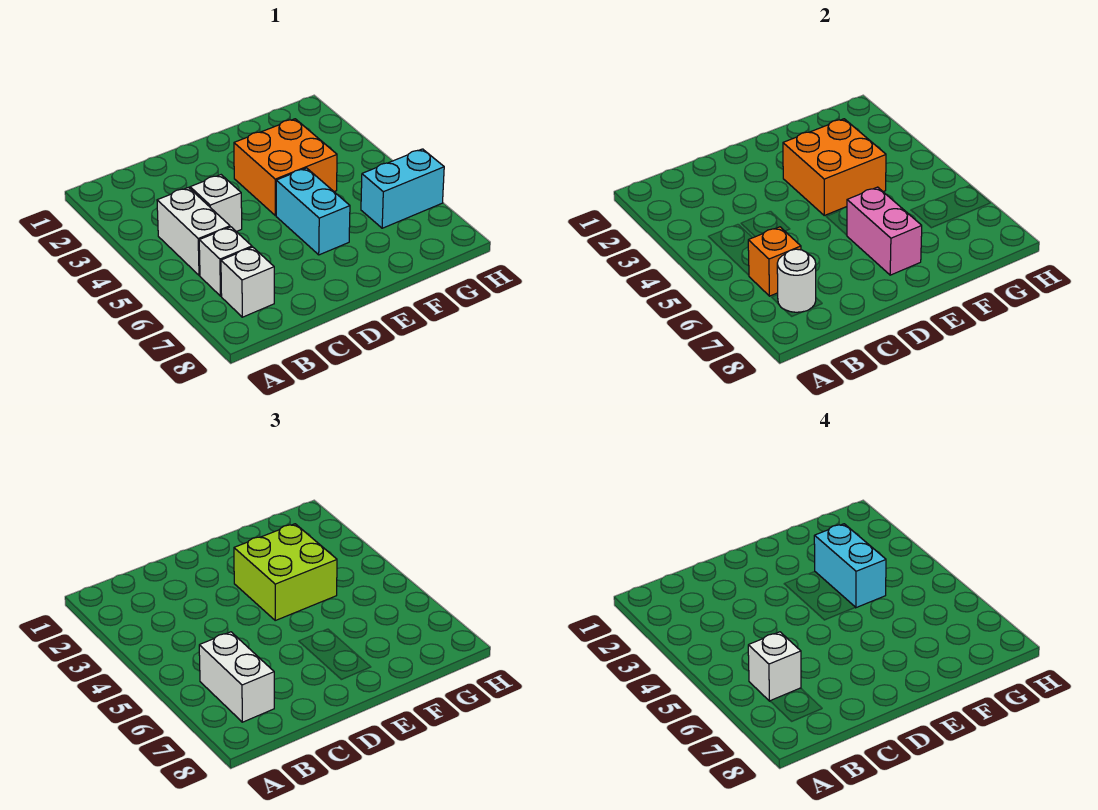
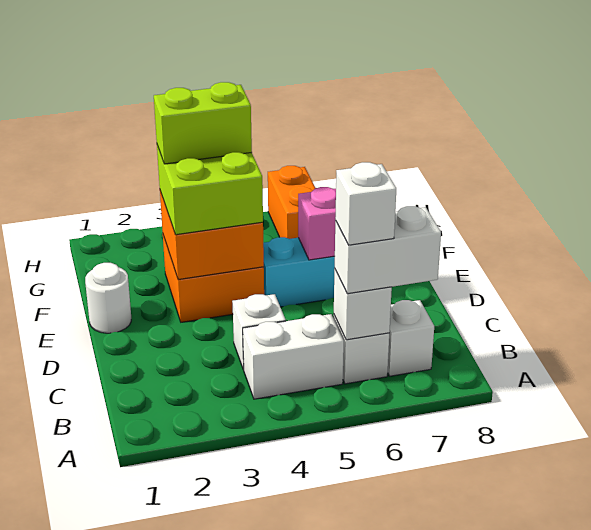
orange 1x1 brick [748,227,801,296] -> white 1x1 brick [334,268,392,340]
white 1x1 round brick [777,249,816,312] -> white 1x1 round brick moved to [85,263,131,333]
cyan 1x2 brick [814,524,886,608] -> lime 1x2 brick [154,82,252,164]
cyan 1x2 brick [361,149,444,228] -> orange 1x2 brick [268,166,316,239]

